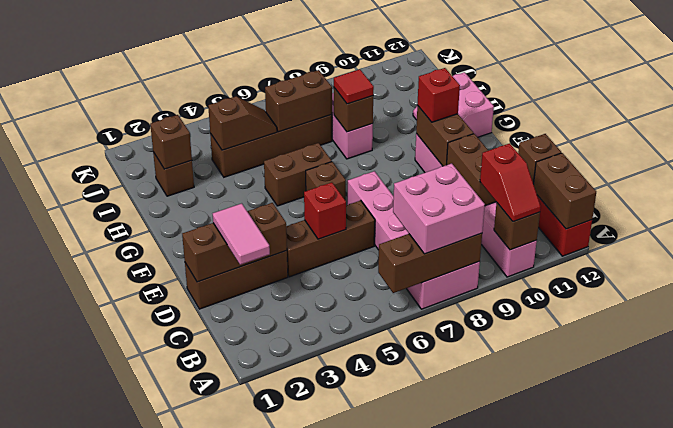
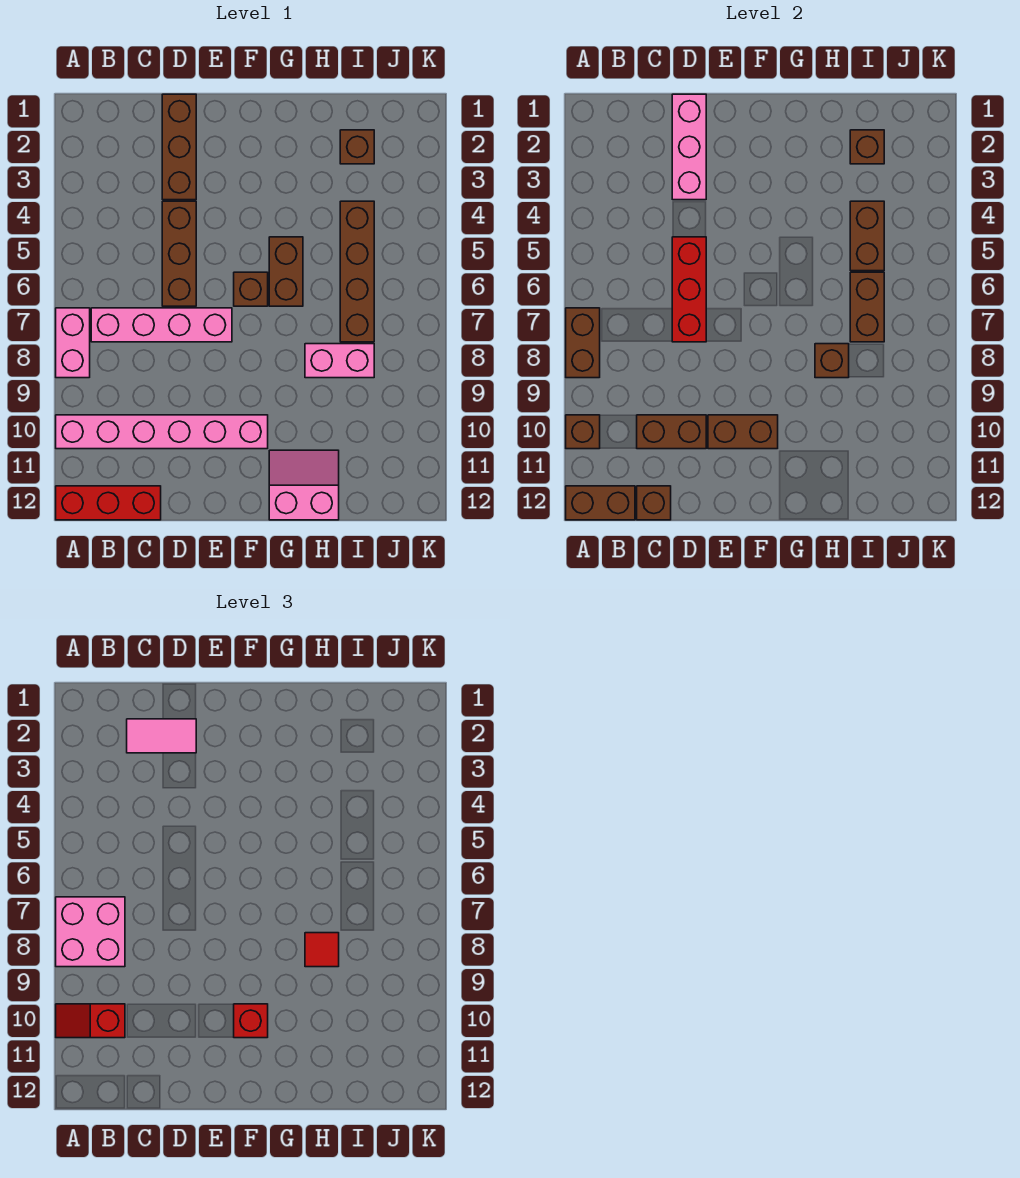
brown 1x3 brick [378,233,482,293] -> brown 1x2 brick [566,308,600,378]
brown 1x3 brick [182,203,287,282] -> pink 1x3 brick [672,94,706,200]
red 1x1 brick [304,182,346,239] -> red 1x3 brick [672,237,706,342]
brown 1x2 slope [208,96,277,150] -> brown 1x2 brick [850,201,884,271]

